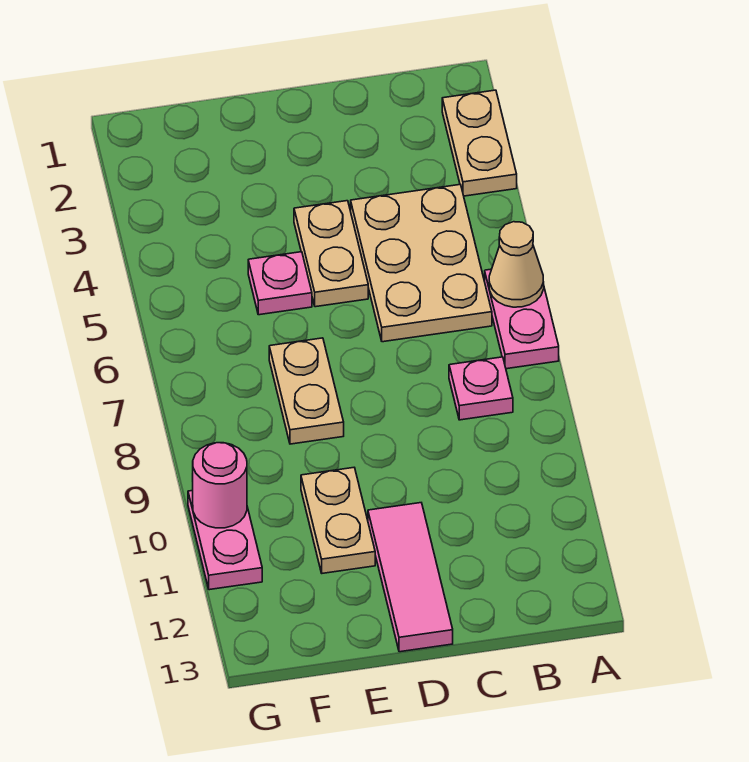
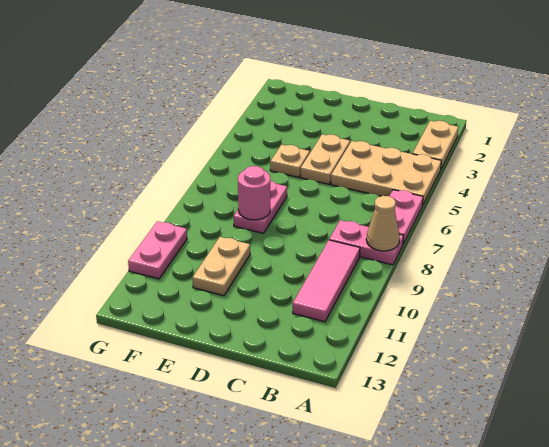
tan 1x1 cone [489,222,544,307] -> tan 1x1 cone moved to [366,196,400,251]
tan 2x3 plate [351,185,492,342] -> tan 2x3 plate turned to [331,141,441,205]
pink 1x1 plate [449,357,513,420] -> pink 1x2 plate [329,220,403,265]
pink 1x3 tile [368,503,453,652] -> pink 1x3 tile moved to [293,240,360,322]
pink 1x1 plate [248,252,312,315] -> tan 1x1 plate [270,145,310,177]
tan 1x2 plate [269,338,344,444] -> pink 1x2 plate [234,181,287,233]
pink 1x1 round brick [192,443,247,528] -> pink 1x1 round brick moved to [238,166,270,220]

